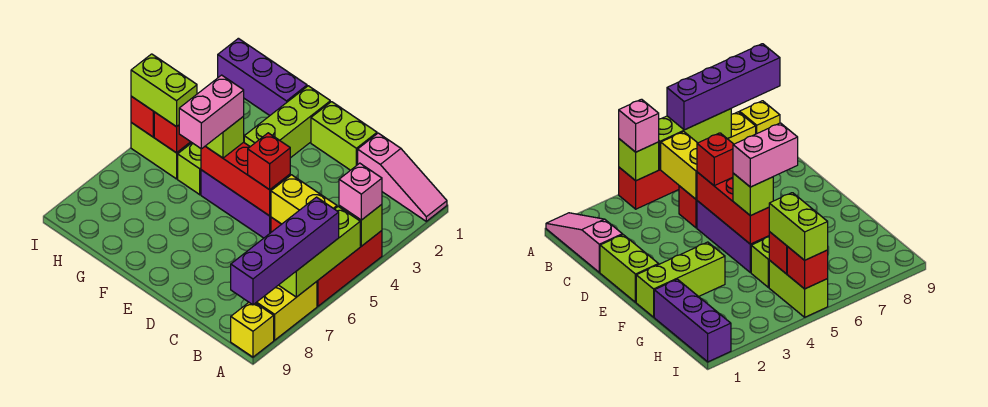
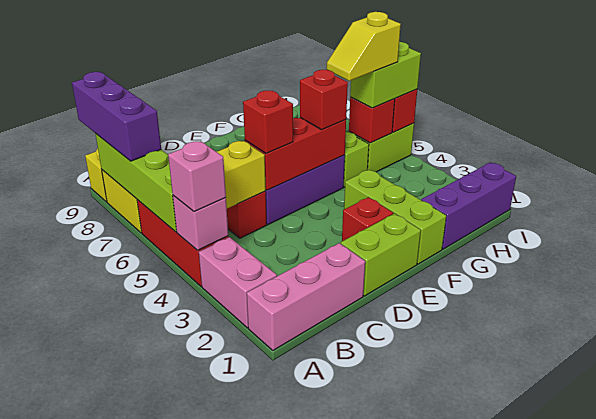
pink 1x3 slope [358,133,447,221] -> pink 1x3 brick [247,243,365,350]
lime 1x1 brick [339,204,382,246] -> pink 1x1 brick [173,196,228,250]
lime 1x3 brick [279,207,360,297] -> lime 1x4 brick [96,134,177,232]
purple 1x4 brick [231,197,339,305] -> purple 1x3 brick [72,72,161,161]
none -> red 1x1 brick [342,197,393,241]
lime 1x1 brick [206,116,244,158] -> red 1x1 brick [300,70,348,130]
pink 1x2 brick [179,75,244,149] -> pink 1x2 brick moved to [199,237,277,328]
none -> yellow 1x2 slope [326,12,401,81]

